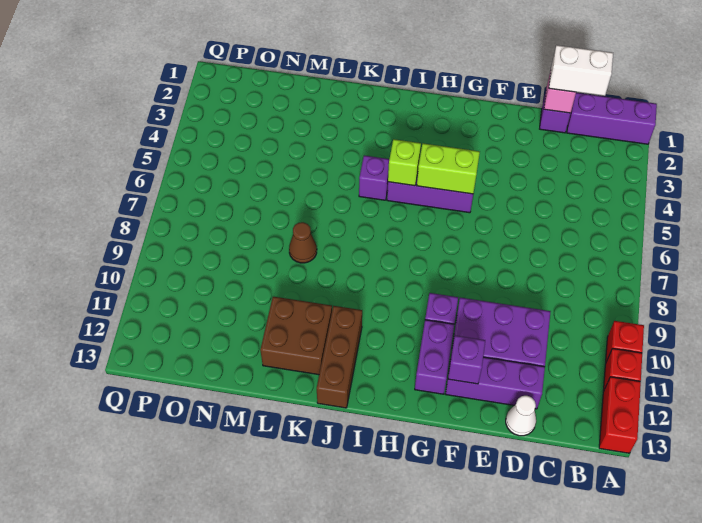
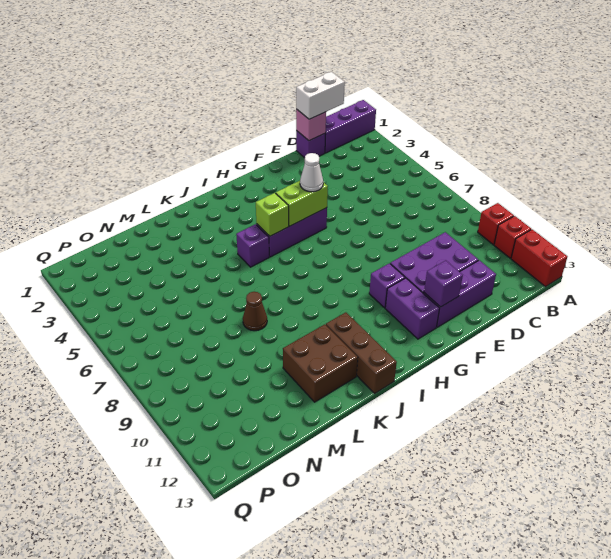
white 1x1 cone [506,396,536,436] -> white 1x1 cone moved to [300,153,323,192]

